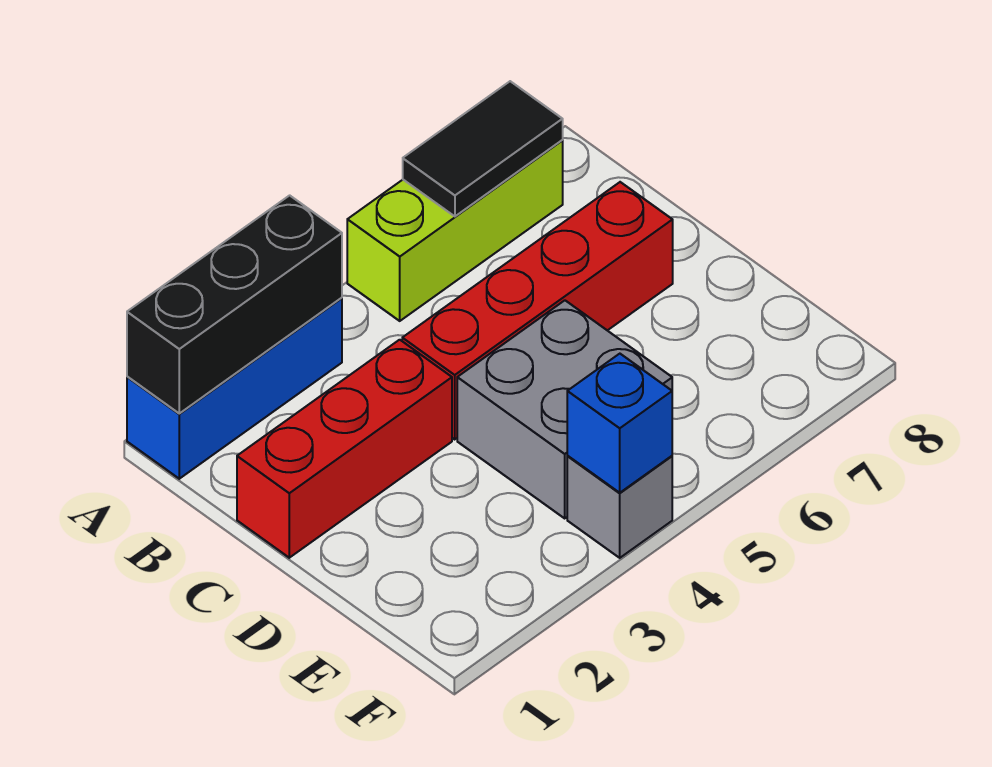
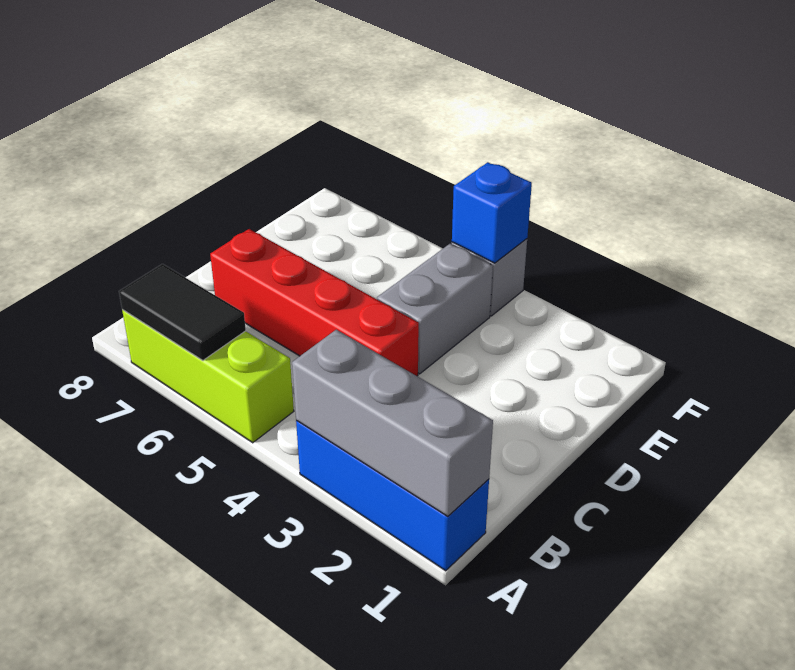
black 1x3 brick [127,195,342,413] -> grey 1x3 brick [292,330,493,516]
red 1x3 brick [237,340,452,558] -> none
grey 2x2 brick [457,300,672,518] -> grey 1x2 brick [377,244,493,374]

